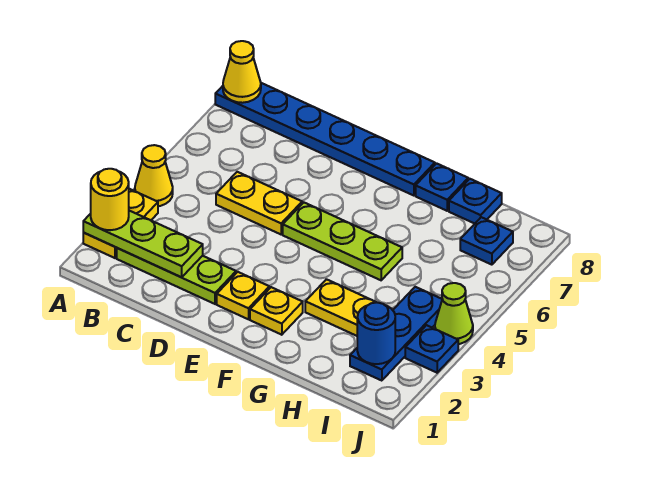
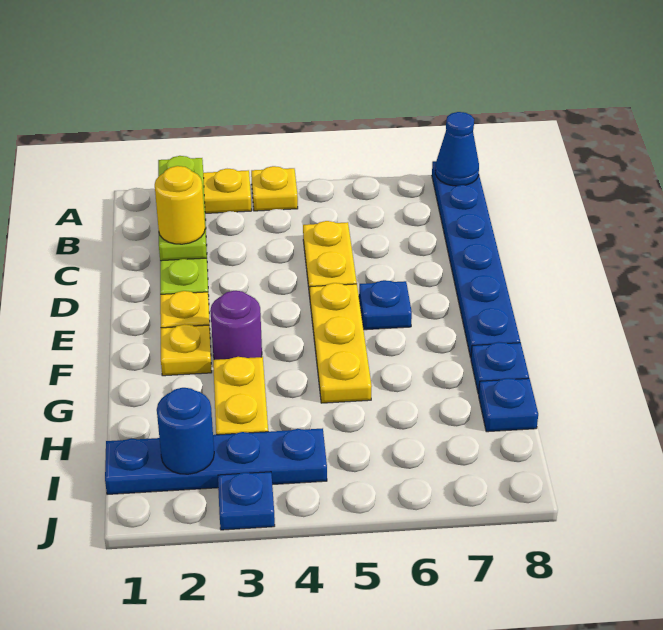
yellow 1x1 round brick [91,169,129,230] -> yellow 1x1 round brick moved to [155,166,205,244]
yellow 1x1 cone [135,145,173,206] -> yellow 1x1 plate [251,166,298,211]
yellow 1x1 cone [223,41,261,103] -> blue 1x1 cone [435,112,479,186]
lime 1x3 plate [283,203,402,280] -> yellow 1x3 plate [310,283,372,403]
none -> purple 1x1 round brick [210,291,262,360]
blue 1x3 plate [350,287,442,381] -> blue 1x4 plate [105,428,327,494]
blue 1x1 plate [460,217,513,265] -> blue 1x1 plate moved to [359,280,412,330]
lime 1x1 cone [435,283,473,344] -> none

